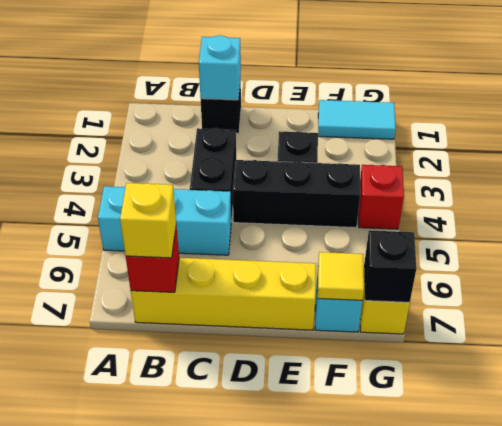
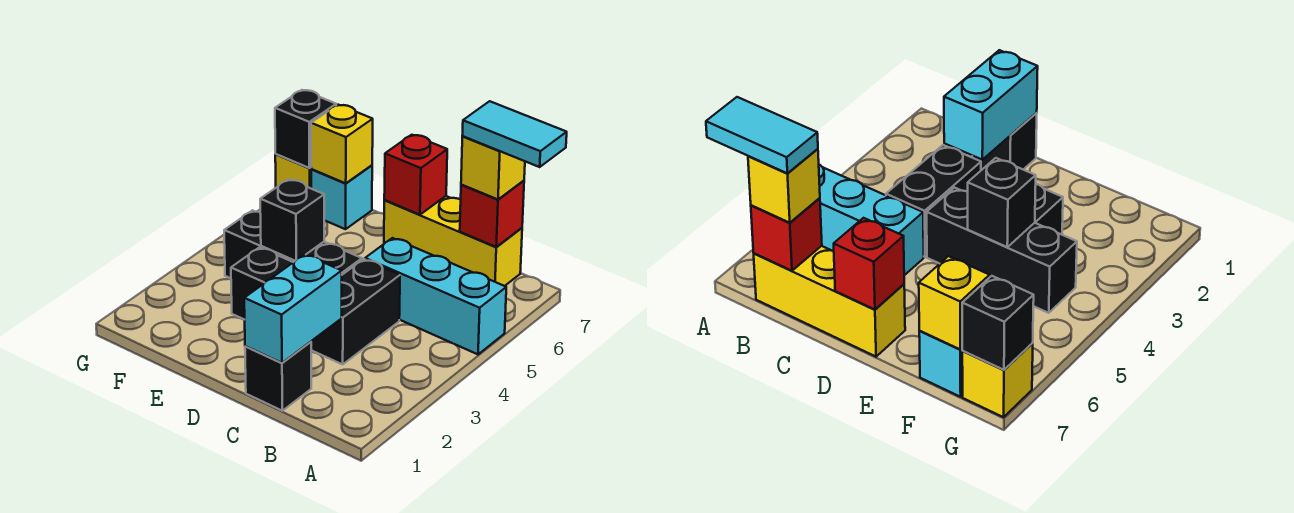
yellow 1x4 brick [131,258,316,330] -> yellow 1x3 brick [384,196,522,286]
cyan 1x1 brick [199,35,241,100] -> cyan 1x2 brick [244,254,342,363]
none -> black 1x1 brick [260,179,324,261]
cyan 1x2 tile [318,100,396,139] -> cyan 1x2 tile moved to [462,101,567,167]
yellow 1x1 tile [318,252,364,300] -> yellow 1x1 brick [311,105,373,183]
red 1x1 brick [358,165,404,229] -> red 1x1 brick moved to [384,135,447,215]

